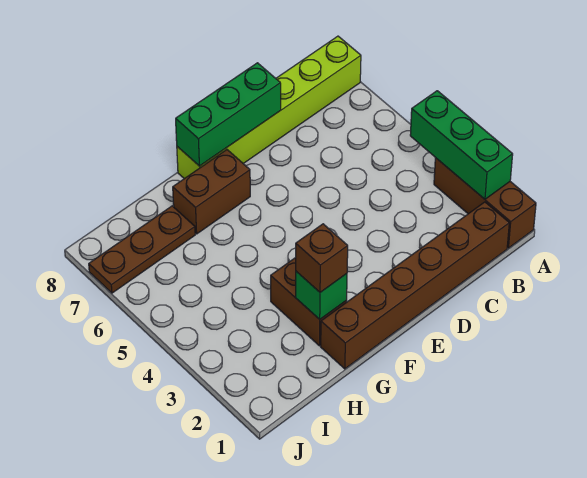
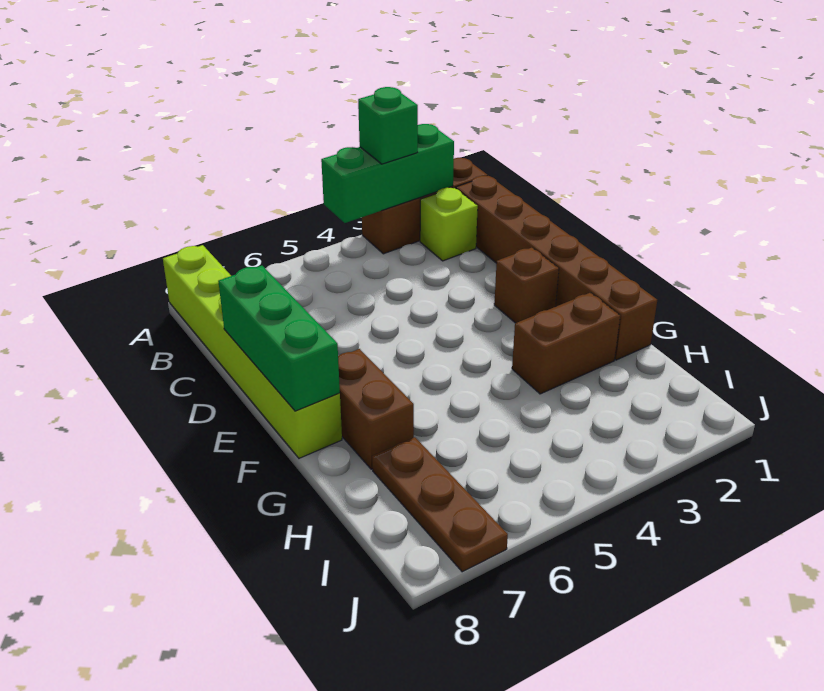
none -> lime 1x1 brick [420,188,478,261]
green 1x1 brick [296,271,347,319] -> green 1x1 brick moved to [358,87,418,164]
brown 1x1 brick [296,224,348,292] -> brown 1x1 brick moved to [494,248,559,323]

